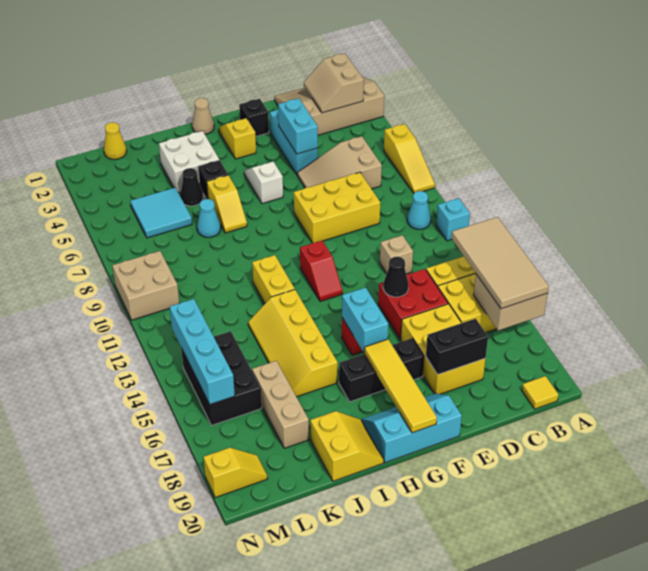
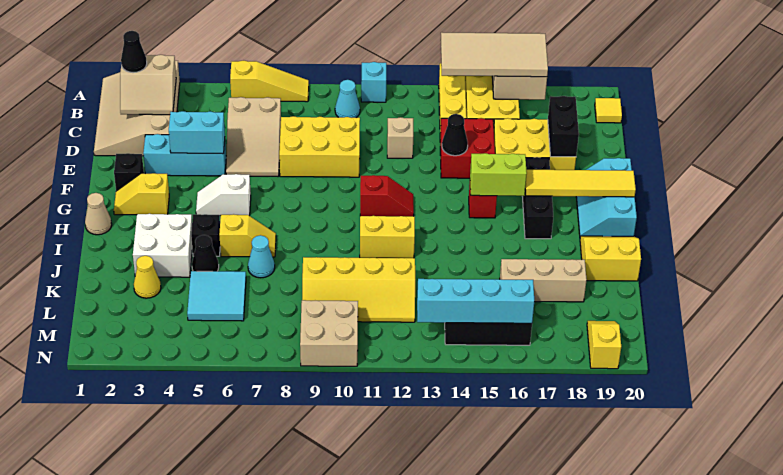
none -> black 1x1 cone [121,31,147,73]
yellow 2x3 brick [294,172,380,243] -> yellow 2x3 brick turned to [279,116,360,177]
cyan 1x2 brick [342,287,388,352] -> lime 1x2 brick [470,153,527,196]
yellow 2x4 slope [248,290,338,397] -> yellow 2x4 slope moved to [302,257,415,322]
yellow 1x1 cone [104,122,127,159] -> yellow 1x1 cone moved to [134,256,161,298]

